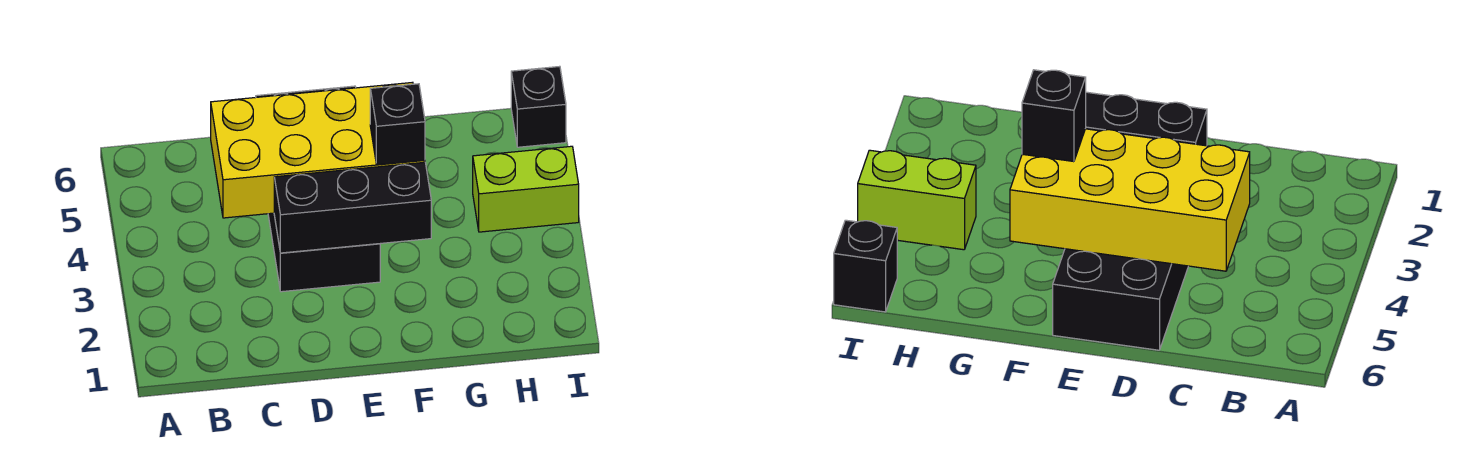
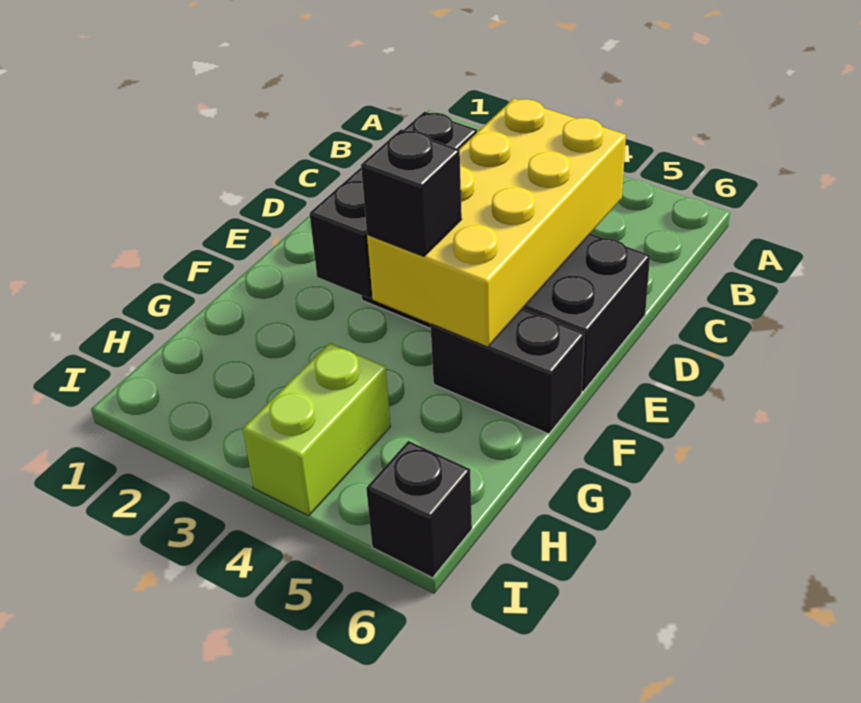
none -> black 1x2 brick [431,309,585,434]

